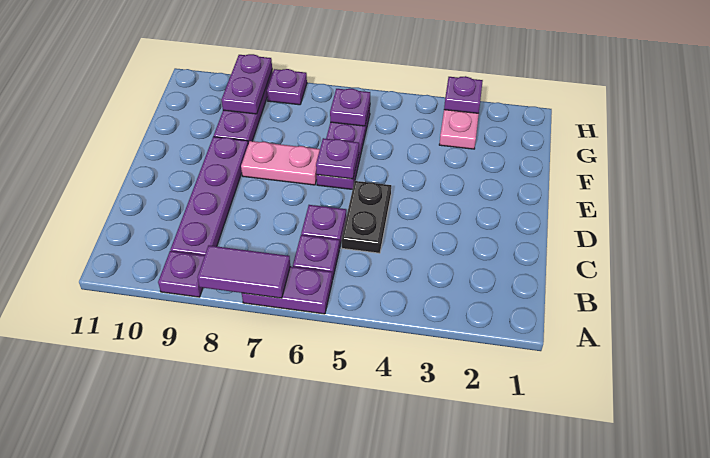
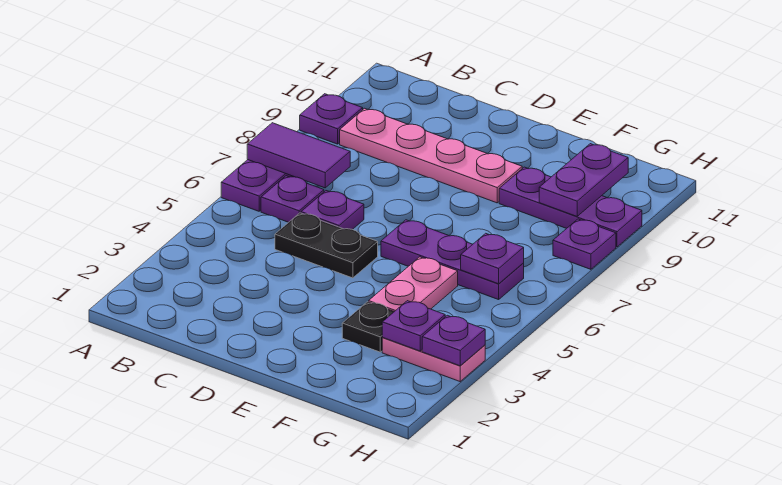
purple 1x2 tile [197,245,290,298] -> purple 1x2 tile turned to [247,123,350,188]
purple 1x4 plate [171,137,248,255] -> pink 1x4 plate [340,108,522,203]
purple 1x1 plate [316,138,359,179] -> purple 1x1 plate moved to [382,301,445,351]
pink 1x2 plate [241,141,320,185] -> pink 1x2 plate moved to [369,257,458,312]
none -> black 1x1 plate [342,302,394,352]
purple 1x2 plate [222,54,272,114] -> purple 1x2 plate turned to [539,144,628,216]

